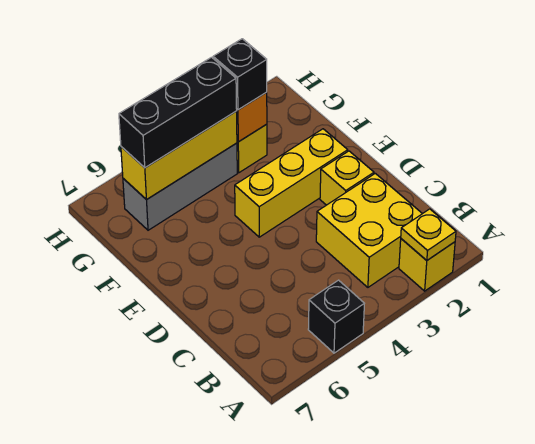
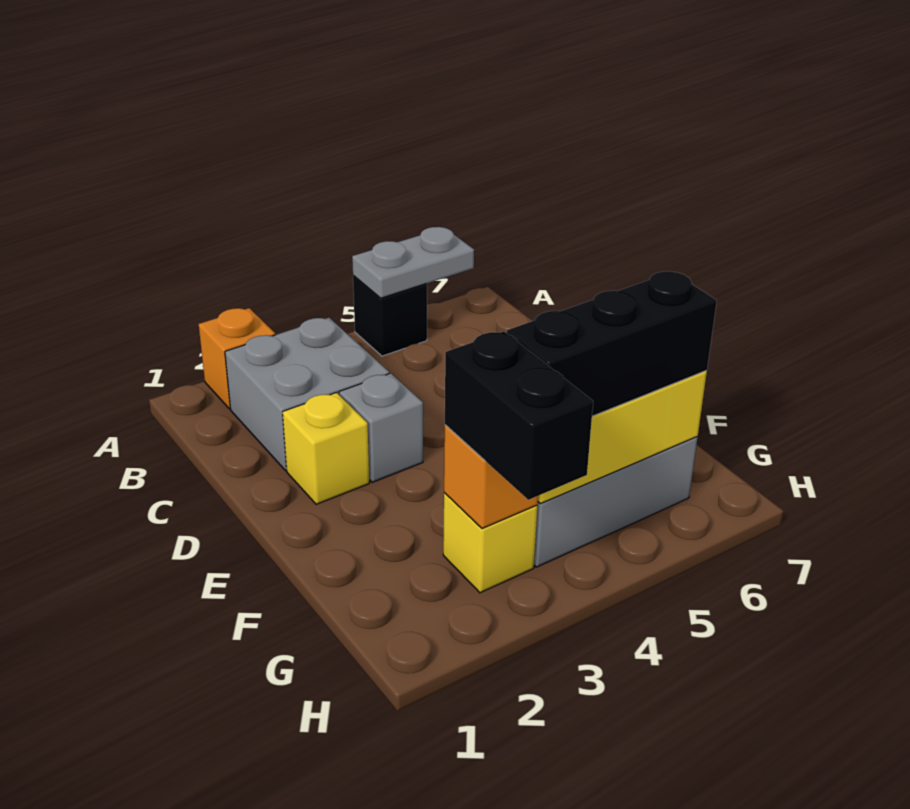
yellow 1x1 brick [399,239,455,291] -> orange 1x1 brick [199,308,276,409]
yellow 1x1 plate [401,209,456,260] -> none
none -> grey 1x2 plate [352,227,474,298]
yellow 2x2 brick [316,173,422,287] -> grey 2x2 brick [225,318,389,471]
none -> grey 1x1 brick [339,373,423,482]
yellow 1x3 brick [235,129,348,237] -> none
black 1x1 brick [213,39,267,110] -> black 1x2 brick [445,331,593,500]

